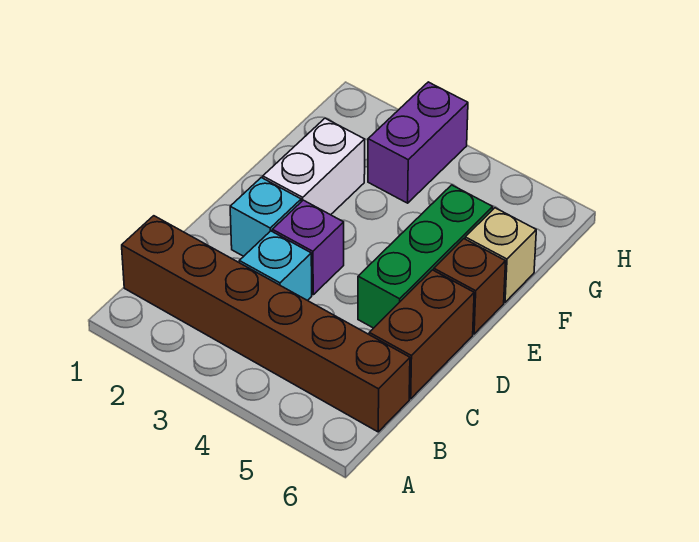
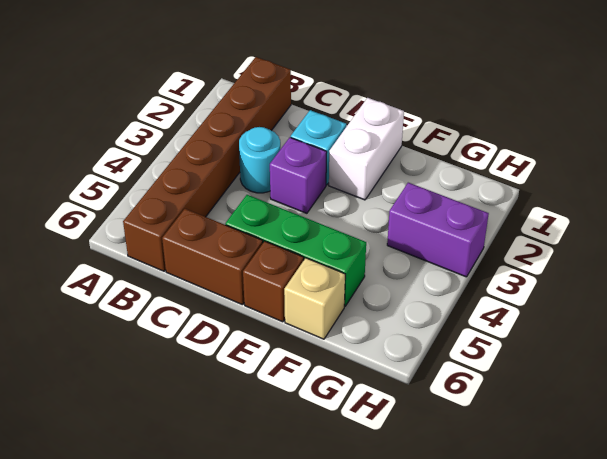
cyan 1x1 brick [239,231,312,301] -> cyan 1x1 round brick [239,127,280,193]
white 1x2 brick [263,118,365,215] -> white 1x2 brick turned to [329,98,404,200]

